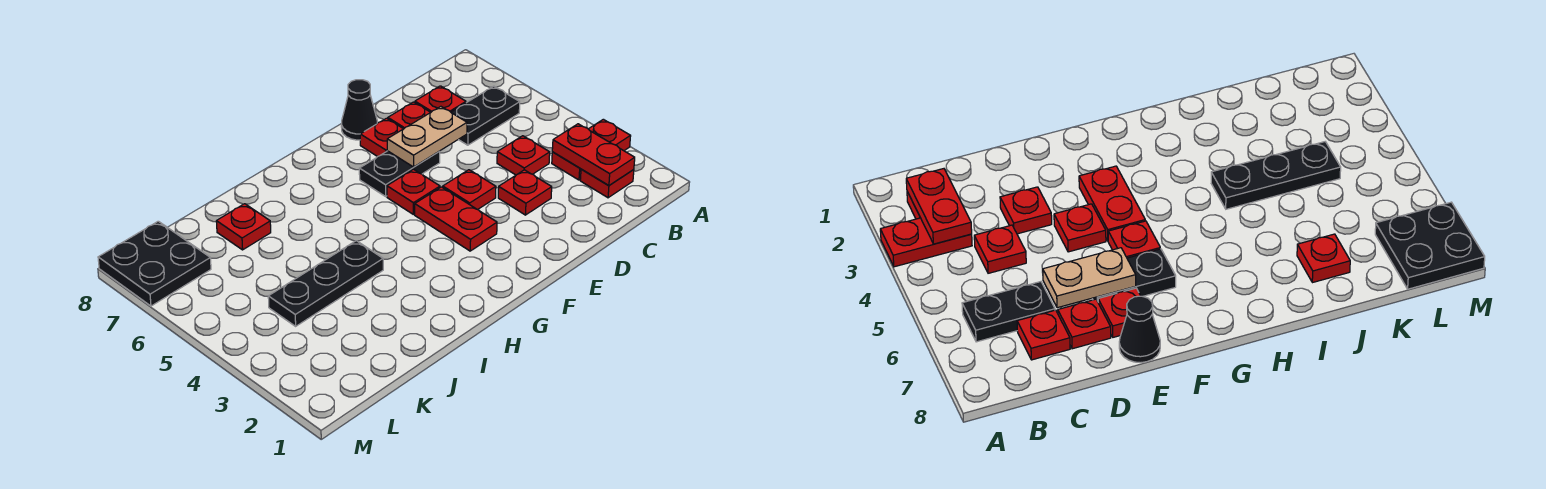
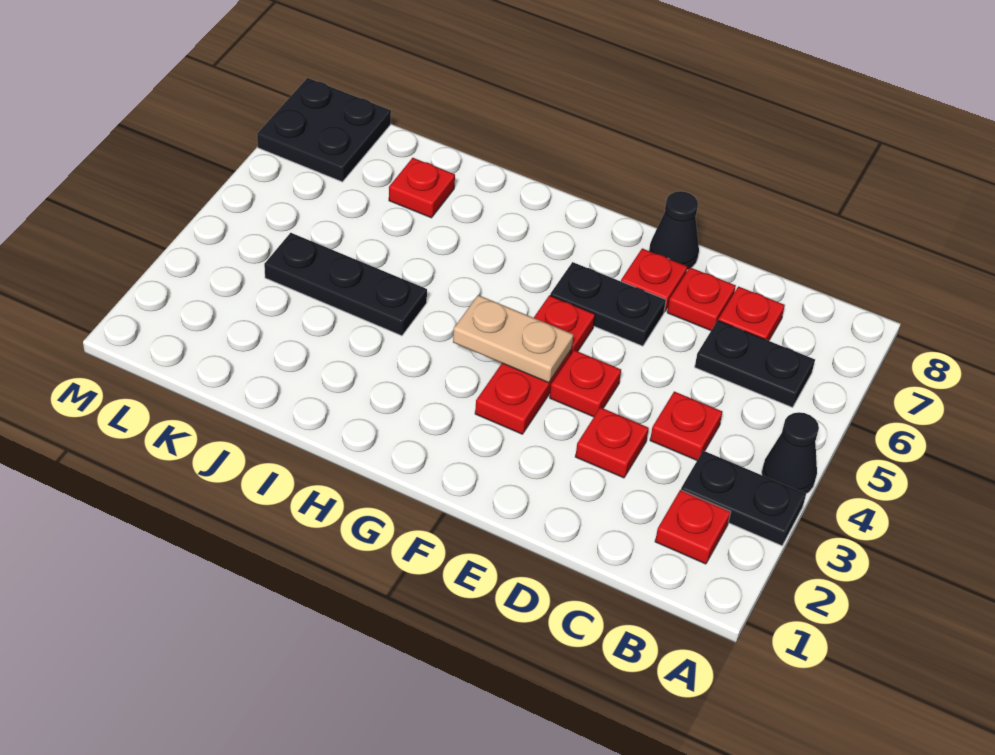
red 1x2 plate [552,119,631,180] -> black 1x2 plate [681,451,806,546]
none -> black 1x1 cone [762,412,819,494]
red 1x2 plate [552,124,635,186] -> none
tan 1x2 plate [387,107,467,167] -> tan 1x2 plate moved to [453,295,573,383]

